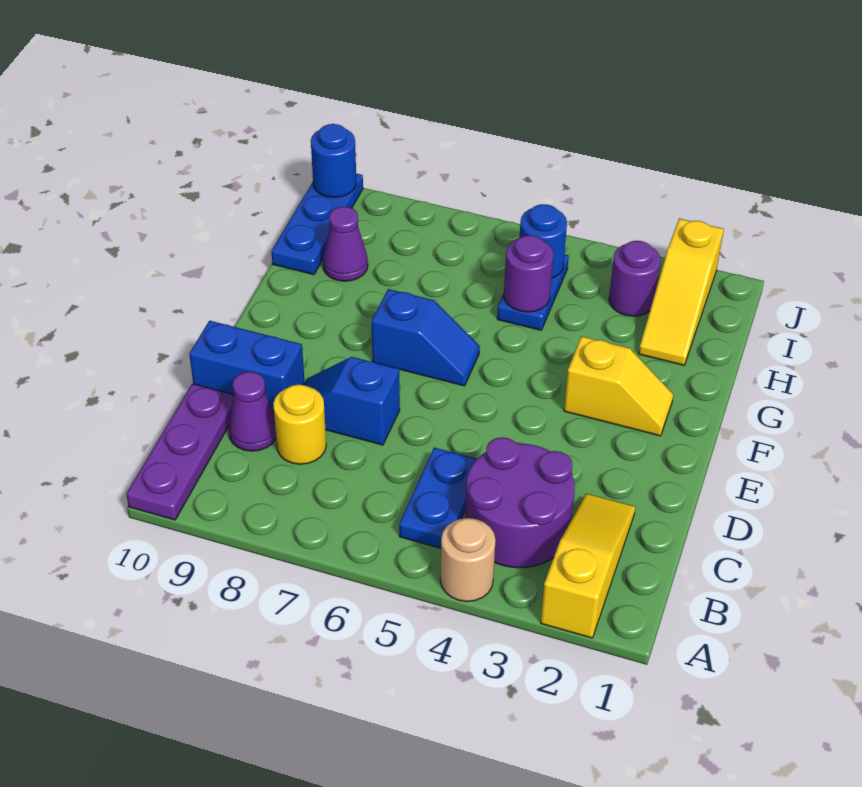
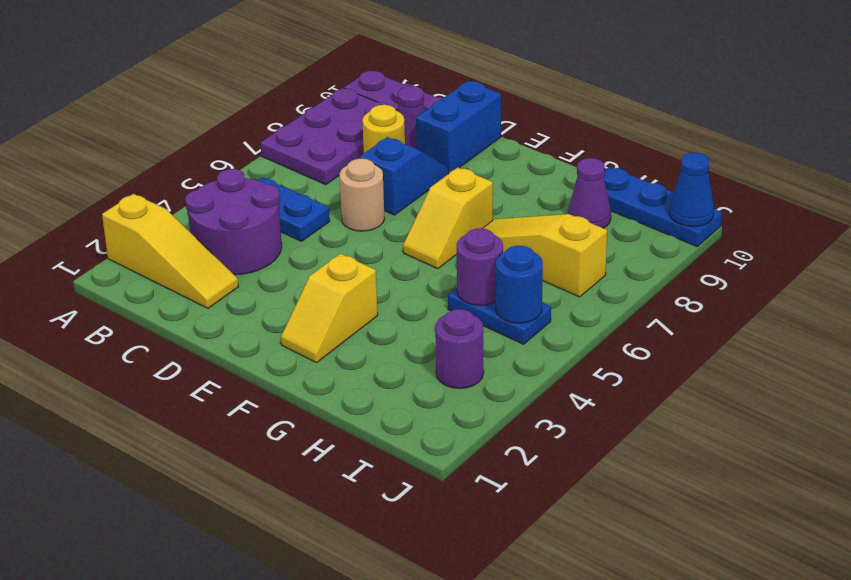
tan 1x1 round brick [440,518,495,602] -> tan 1x1 round brick moved to [339,159,385,231]
none -> purple 2x3 plate [260,88,397,185]
blue 1x2 slope [372,289,480,386] -> yellow 1x2 slope [403,167,493,269]
yellow 1x3 slope [639,219,724,365] -> yellow 1x3 slope moved to [483,214,607,297]
blue 1x1 round brick [311,124,356,197] -> blue 1x1 cone [670,153,714,227]

